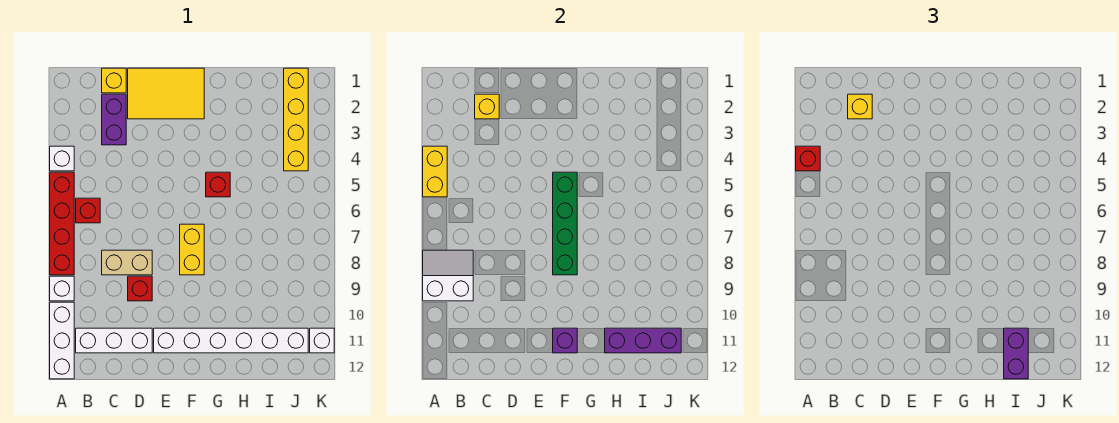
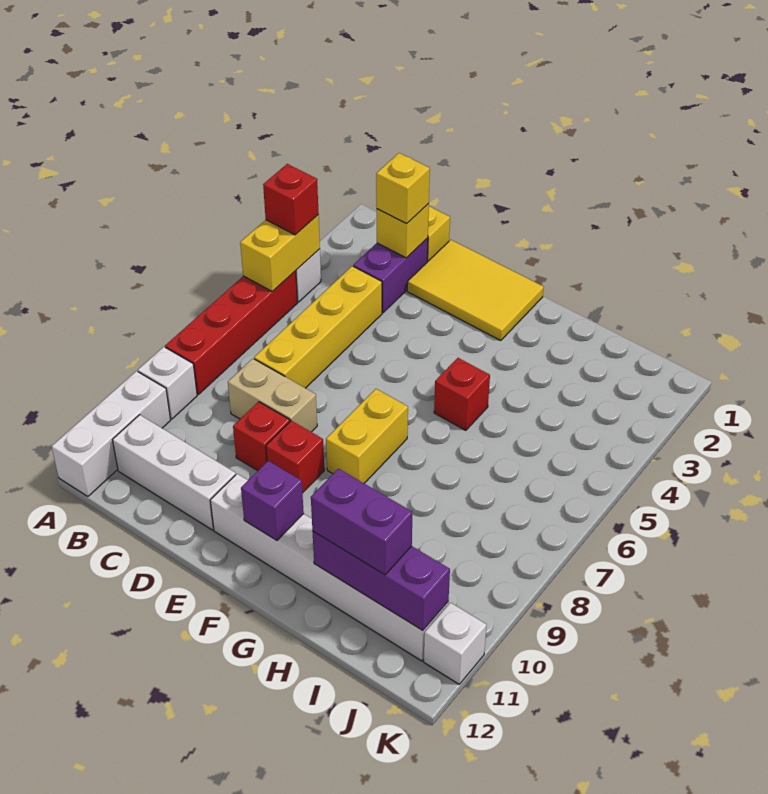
white 2x2 slope [423,250,473,301] -> none
red 1x1 brick [76,198,100,223] -> red 1x1 brick moved to [266,421,324,493]
green 1x4 brick [553,172,577,275] -> none
purple 1x2 brick [1004,328,1028,379] -> purple 1x2 brick turned to [311,469,412,575]
yellow 1x4 brick [284,68,308,171] -> yellow 1x4 brick moved to [254,266,382,388]

